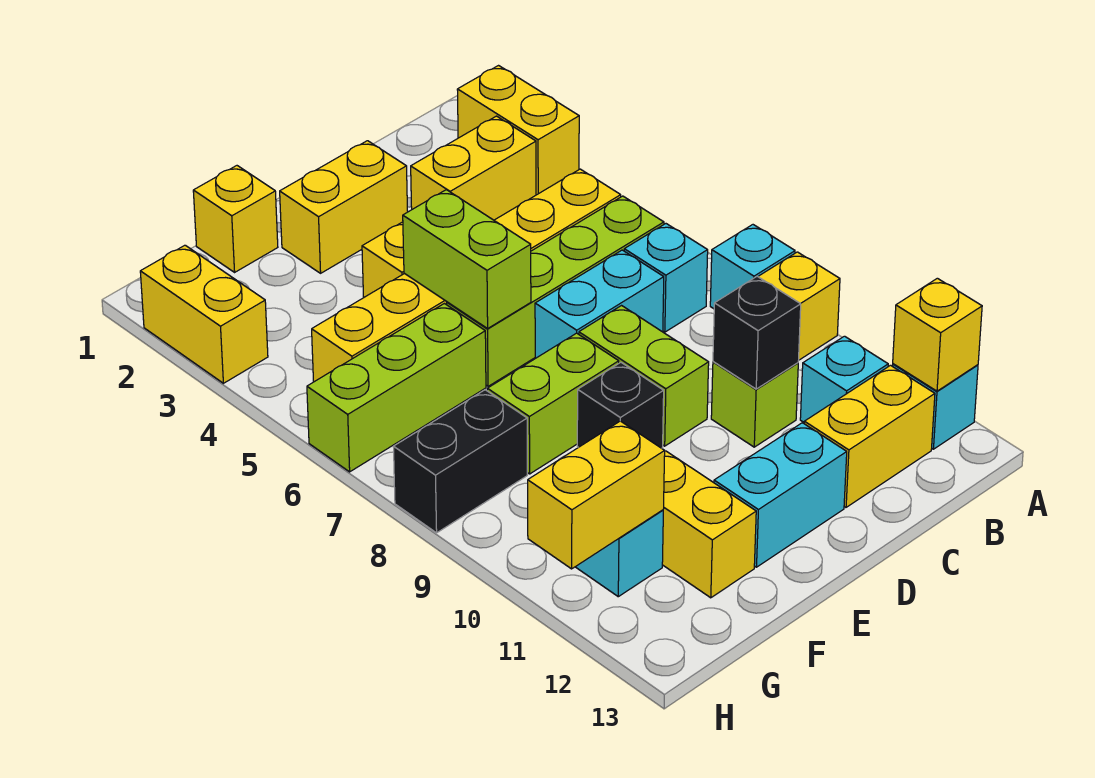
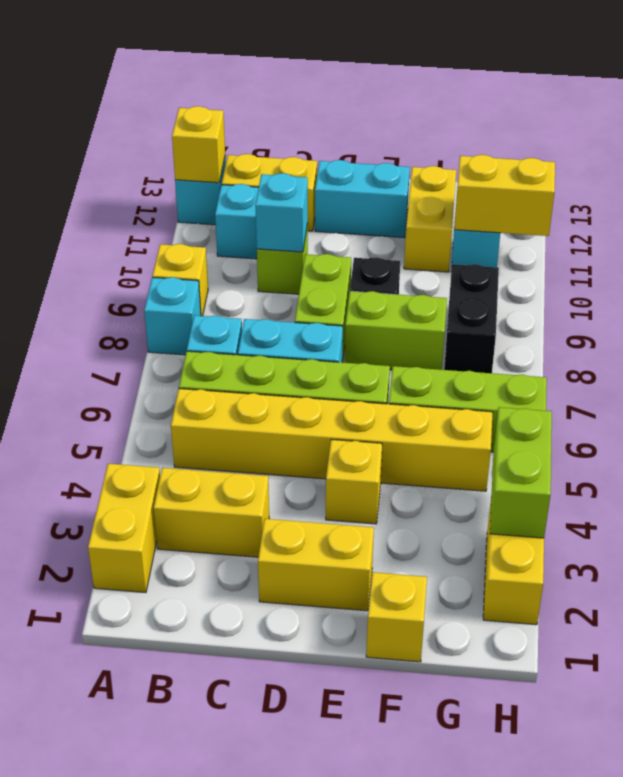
black 1x1 brick [713,276,801,389] -> cyan 1x1 brick [255,173,308,252]
lime 1x2 brick [403,190,531,328] -> lime 1x2 brick moved to [490,407,552,538]
black 1x2 brick [393,390,527,533] -> black 1x2 brick turned to [444,264,499,373]

